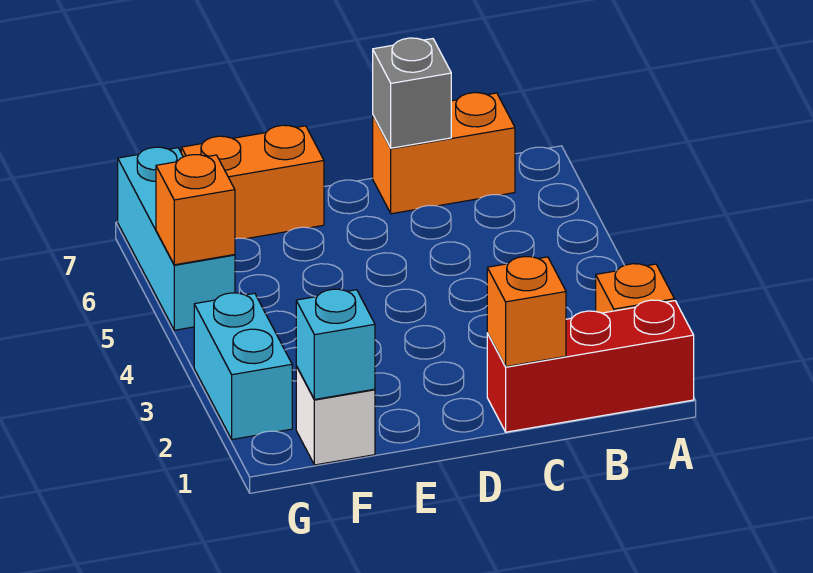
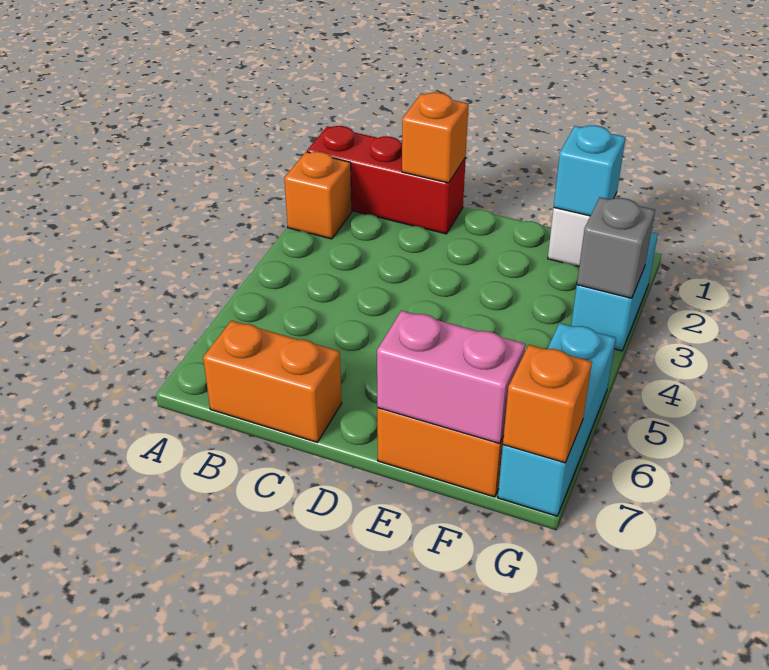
grey 1x1 brick [373,38,451,148] -> grey 1x1 brick moved to [577,197,655,298]
none -> pink 1x2 brick [377,311,525,443]
orange 1x1 brick [156,155,235,265] -> orange 1x1 brick moved to [503,345,592,463]

